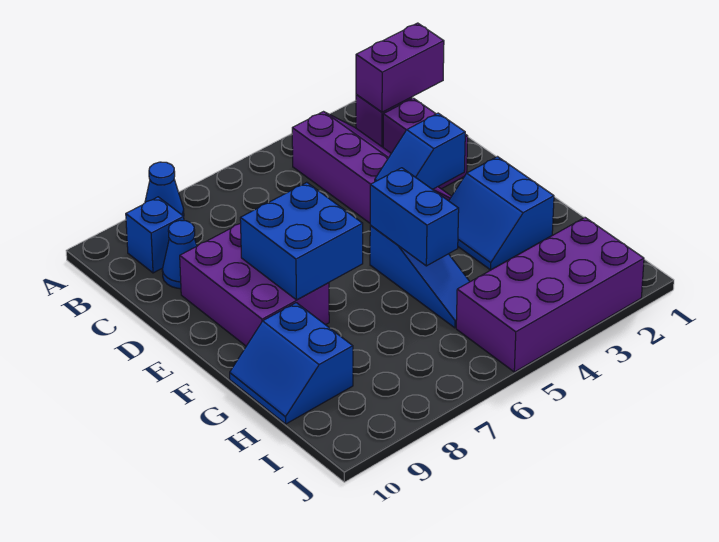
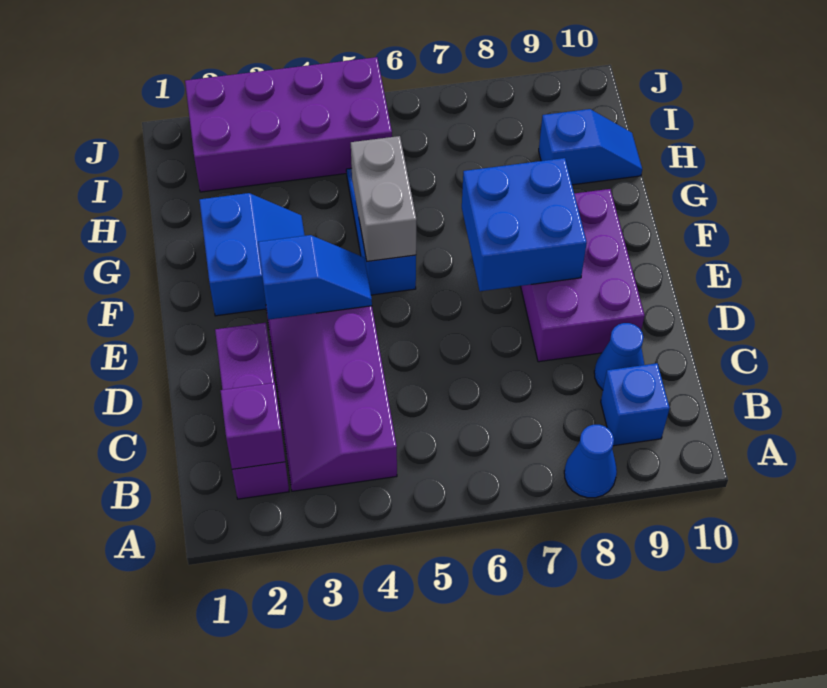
purple 1x2 brick [356,23,444,112] -> purple 1x1 brick [220,383,285,469]
blue 1x2 brick [370,168,459,266] -> grey 1x2 brick [351,136,417,261]
blue 2x2 slope [230,303,353,424] -> blue 1x2 slope [539,109,642,185]

